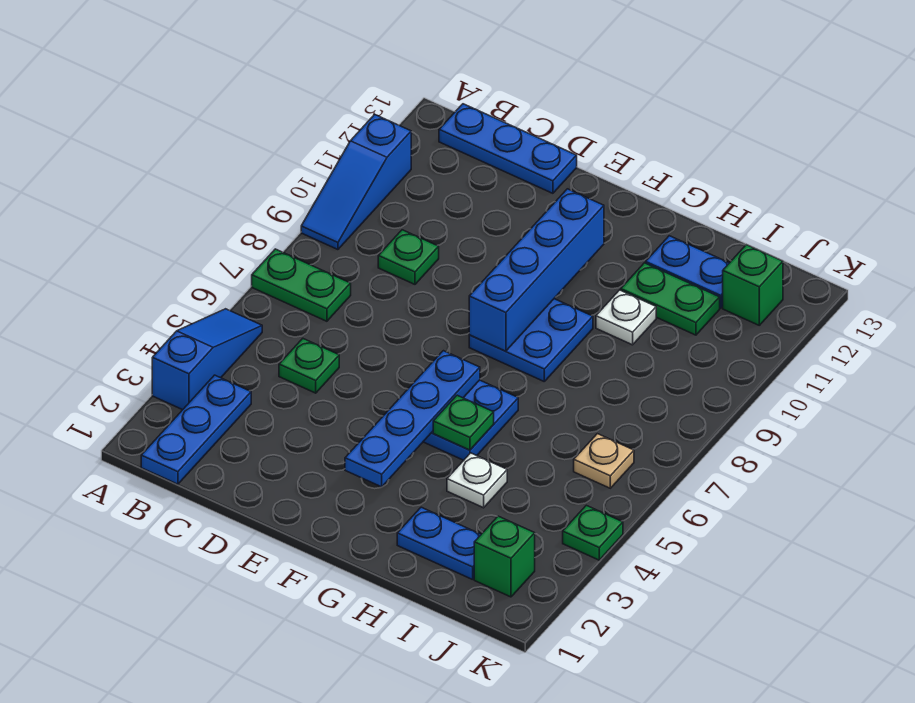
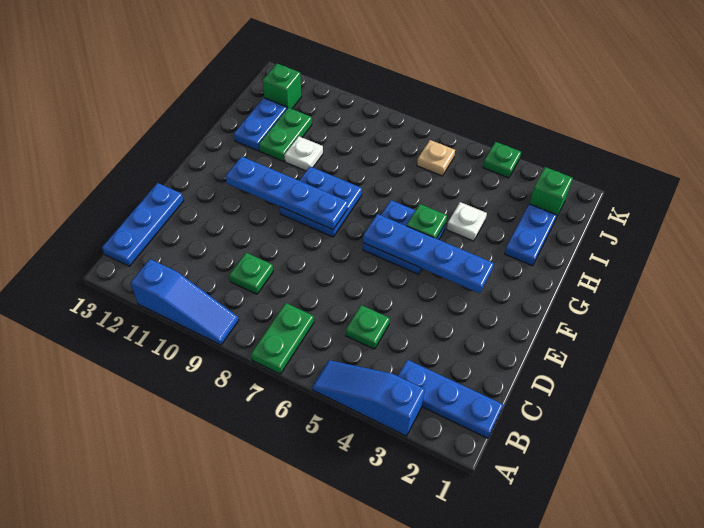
blue 1x4 brick [469,189,604,351] -> blue 1x4 plate [226,156,348,230]

